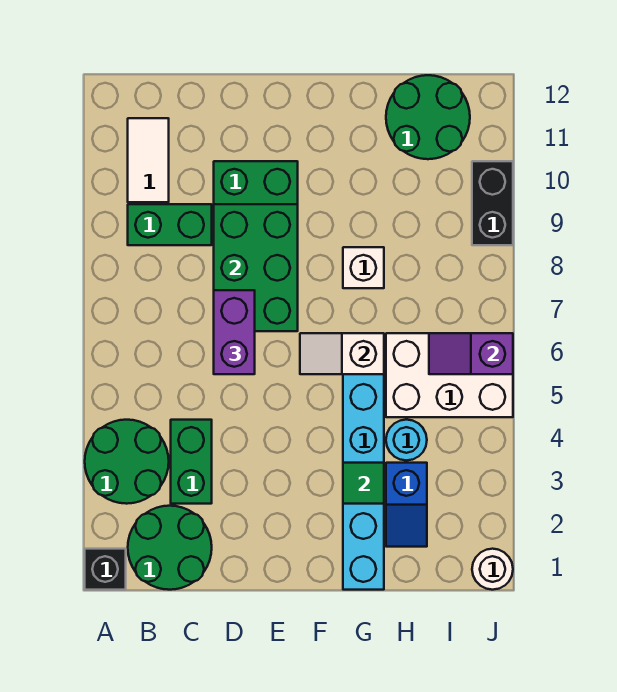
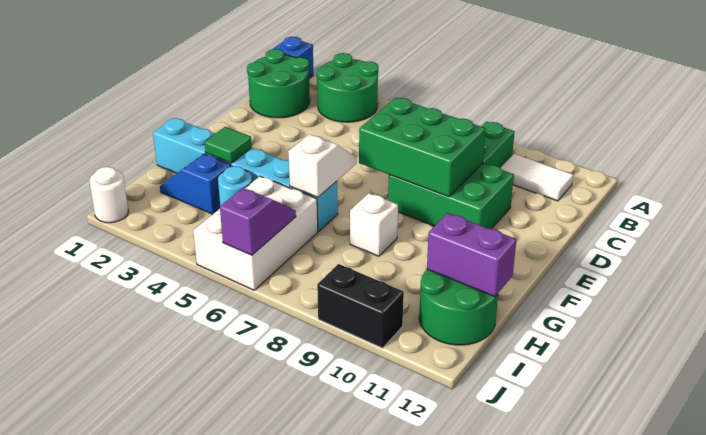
black 1x1 brick [85,549,126,590] -> blue 1x1 brick [273,37,314,79]
green 1x2 brick [171,420,212,504] -> none
purple 1x2 brick [214,290,255,374] -> purple 1x2 brick moved to [427,213,517,297]

